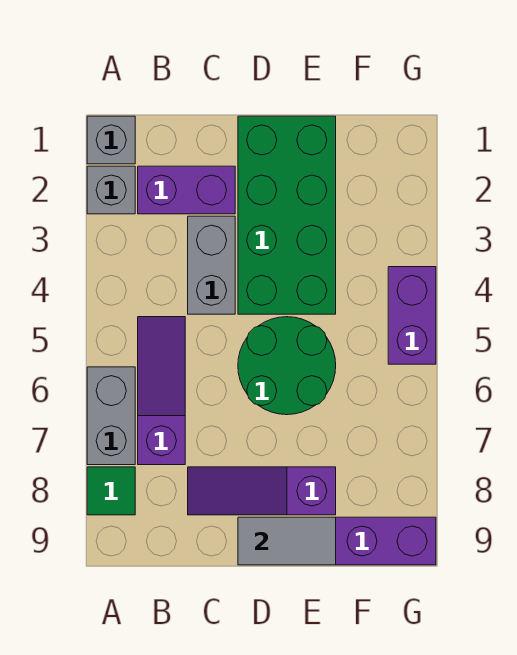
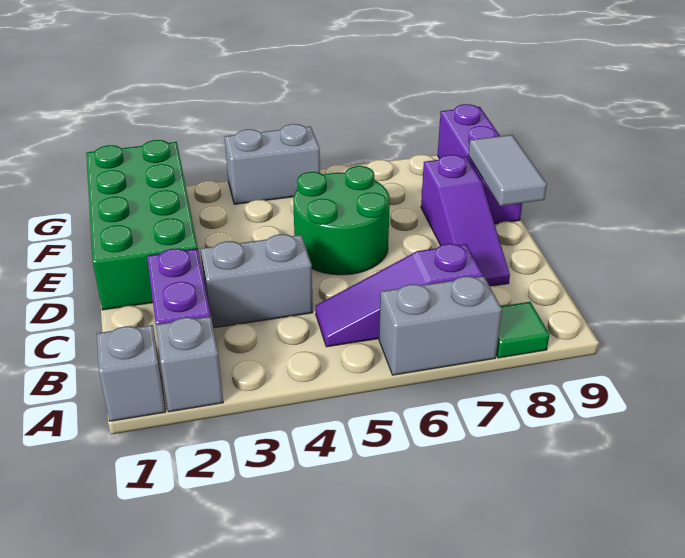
green 2x4 brick [238,116,336,314] -> green 2x4 brick turned to [86,140,198,310]
purple 1x2 brick [388,267,436,364] -> grey 1x2 brick [225,124,320,204]

